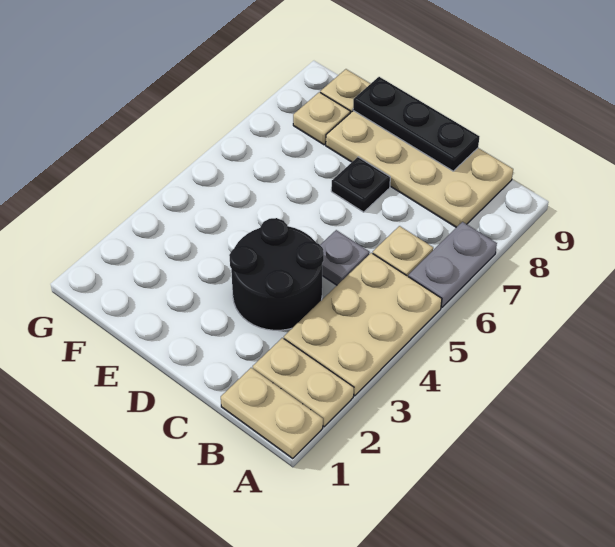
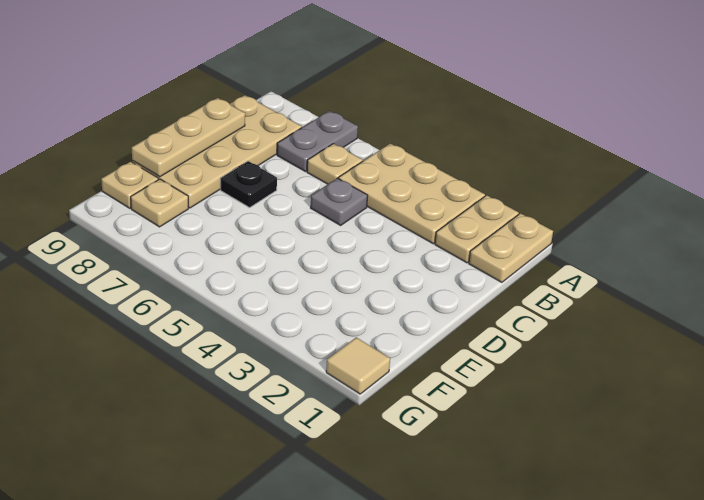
grey 1x2 plate [408,222,497,307] -> grey 1x2 plate turned to [277,111,358,172]
black 2x2 round brick [229,218,324,330] -> none
black 1x3 plate [353,77,479,171] -> tan 1x3 plate [132,98,245,177]
none -> tan 1x1 tile [326,337,390,394]

